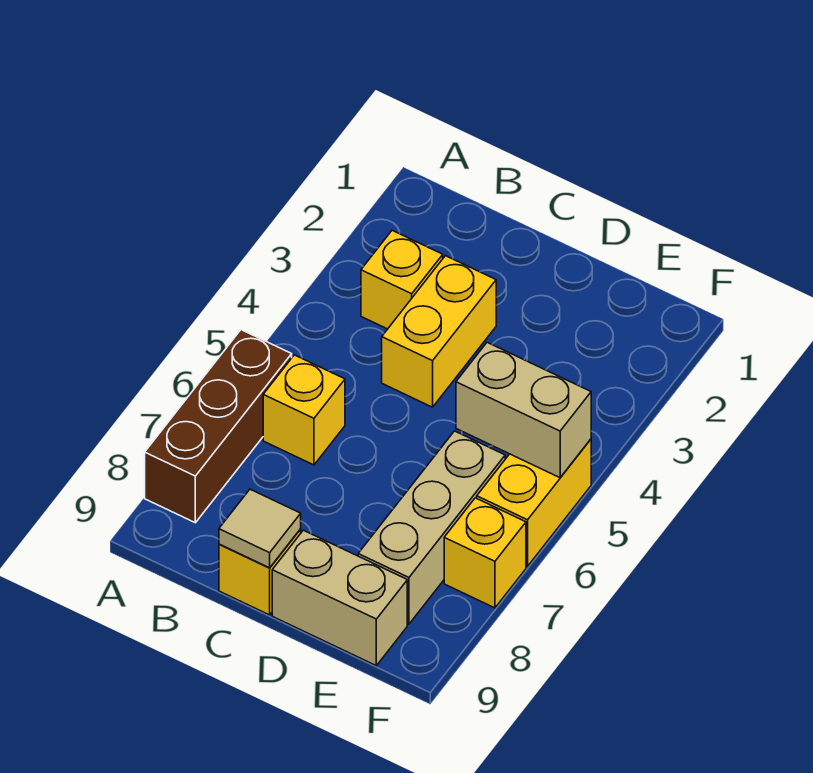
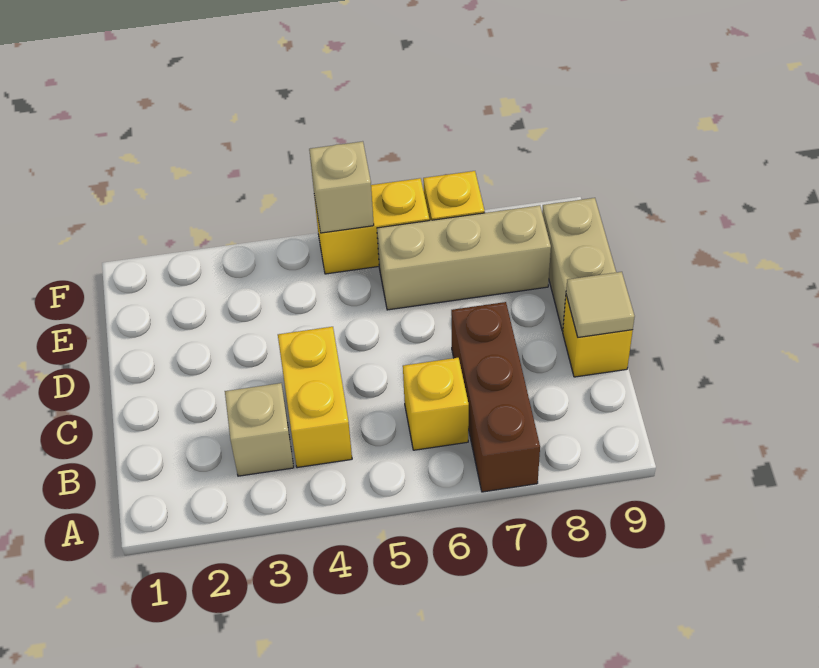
brown 1x3 brick [145,330,292,523] -> brown 1x3 brick turned to [451,302,540,492]
yellow 1x1 brick [361,230,443,329] -> tan 1x1 brick [225,383,294,476]
yellow 1x2 brick [382,256,496,407] -> yellow 1x2 brick turned to [278,327,352,468]
tan 1x2 brick [456,342,591,478] -> tan 1x1 brick [309,141,374,233]

